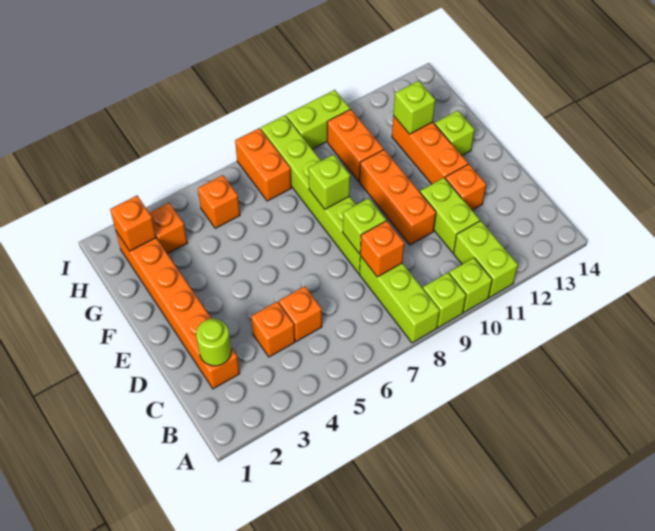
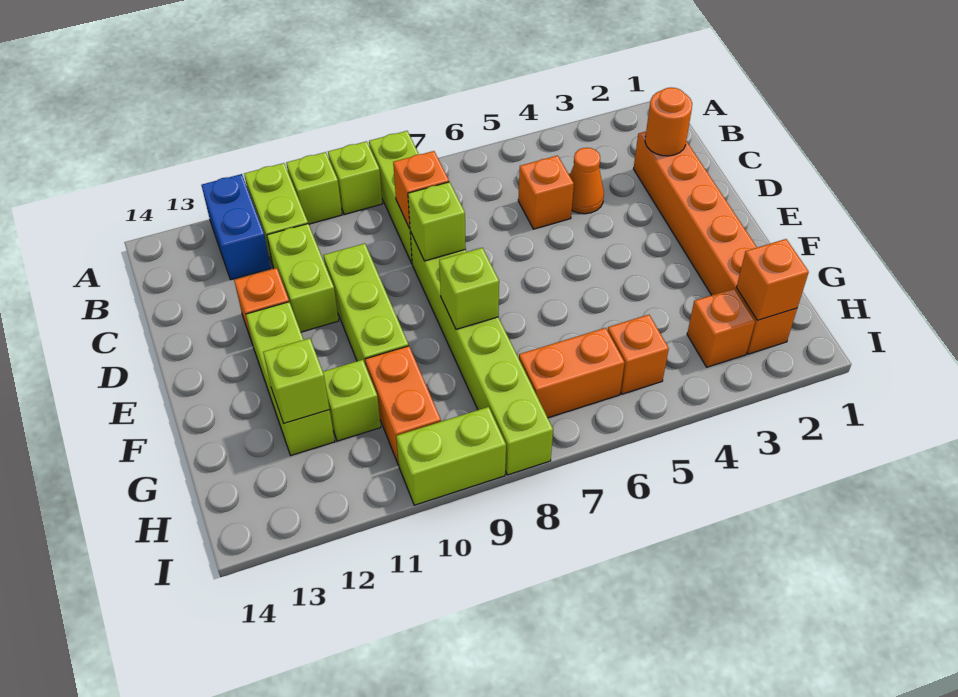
none -> blue 1x2 brick [201,174,271,280]
lime 1x1 round brick [196,319,231,366] -> orange 1x1 round brick [645,87,692,156]
orange 1x1 brick [251,302,295,357] -> orange 1x1 cone [570,148,604,214]
orange 1x3 brick [360,150,436,245] -> lime 1x3 brick [324,243,409,366]
orange 1x3 brick [392,116,468,184] -> lime 1x3 brick [246,302,335,455]
lime 1x1 brick [435,111,475,155] -> lime 1x1 brick moved to [323,360,381,441]
orange 1x2 brick [235,128,291,201] -> orange 1x2 brick turned to [519,328,625,418]

